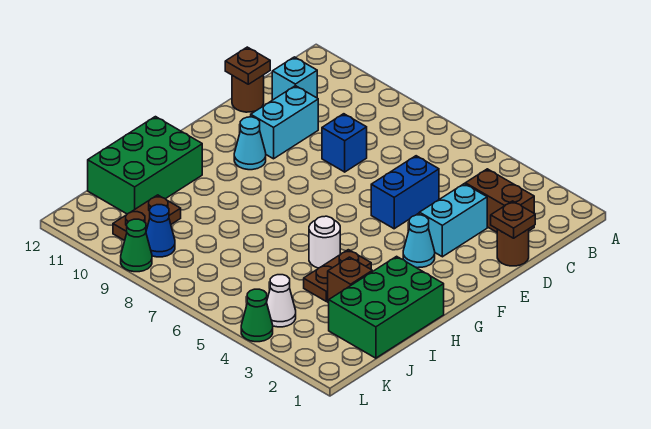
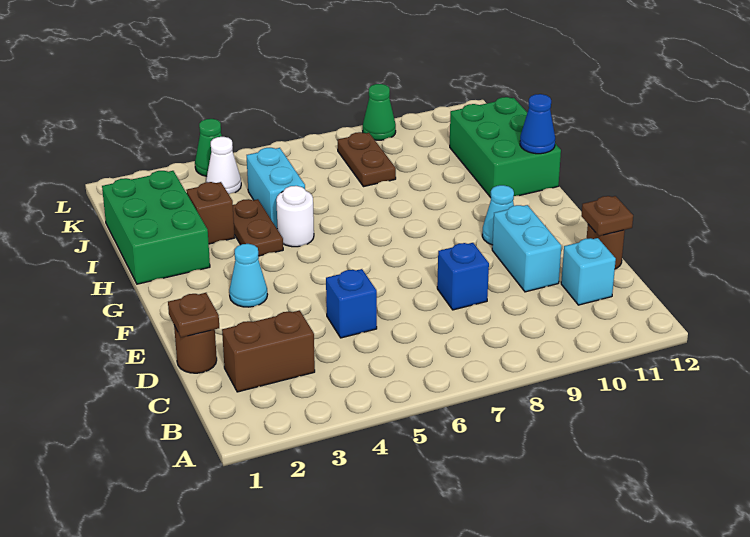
cyan 1x2 brick [419,184,487,257] -> cyan 1x2 brick moved to [247,148,305,228]
blue 1x2 brick [371,156,439,229] -> blue 1x1 brick [326,269,377,338]
brown 1x2 plate [113,195,181,241] -> brown 1x2 plate moved to [338,132,396,187]
blue 1x1 cone [146,205,175,257] -> blue 1x1 cone moved to [520,94,555,154]

